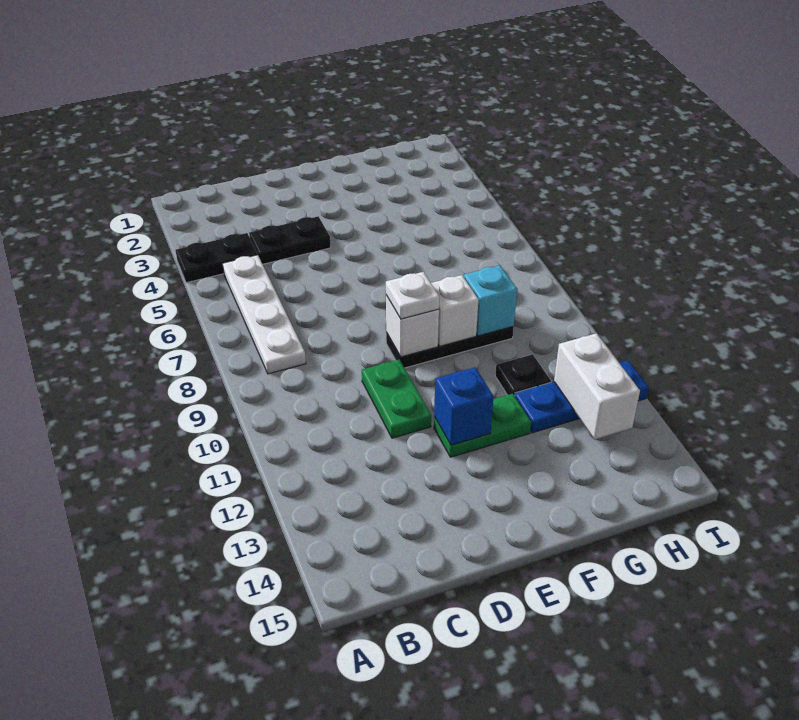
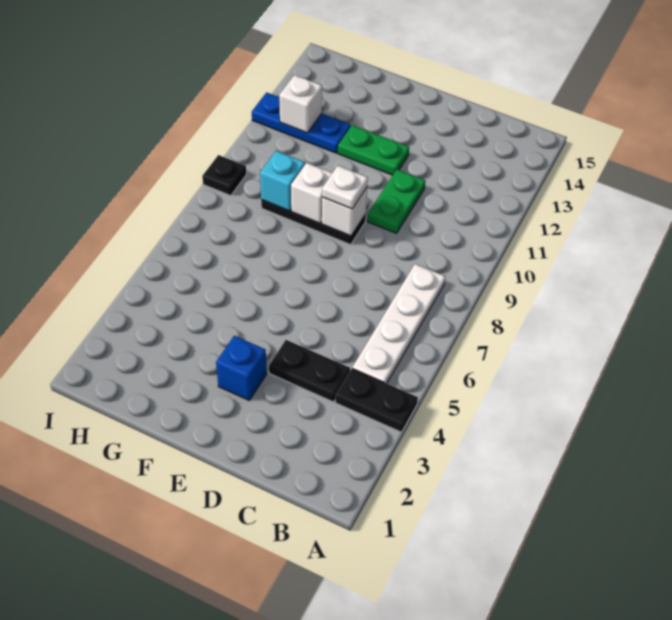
blue 1x1 brick [434,367,494,445] -> blue 1x1 brick moved to [216,336,267,400]
black 1x1 plate [495,354,551,395] -> black 1x1 plate moved to [202,155,246,196]
white 1x2 brick [554,333,640,440] -> white 1x1 brick [279,75,322,133]

